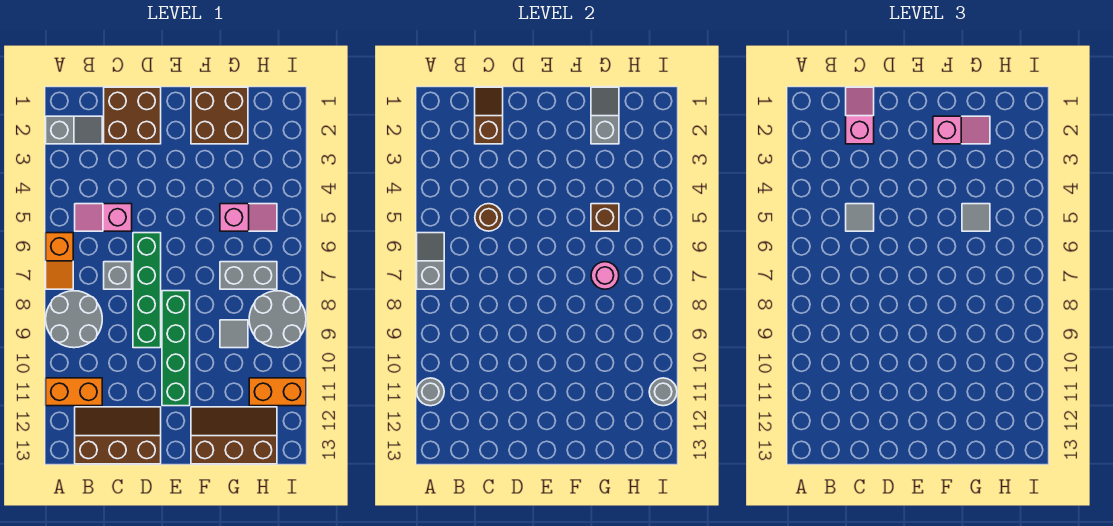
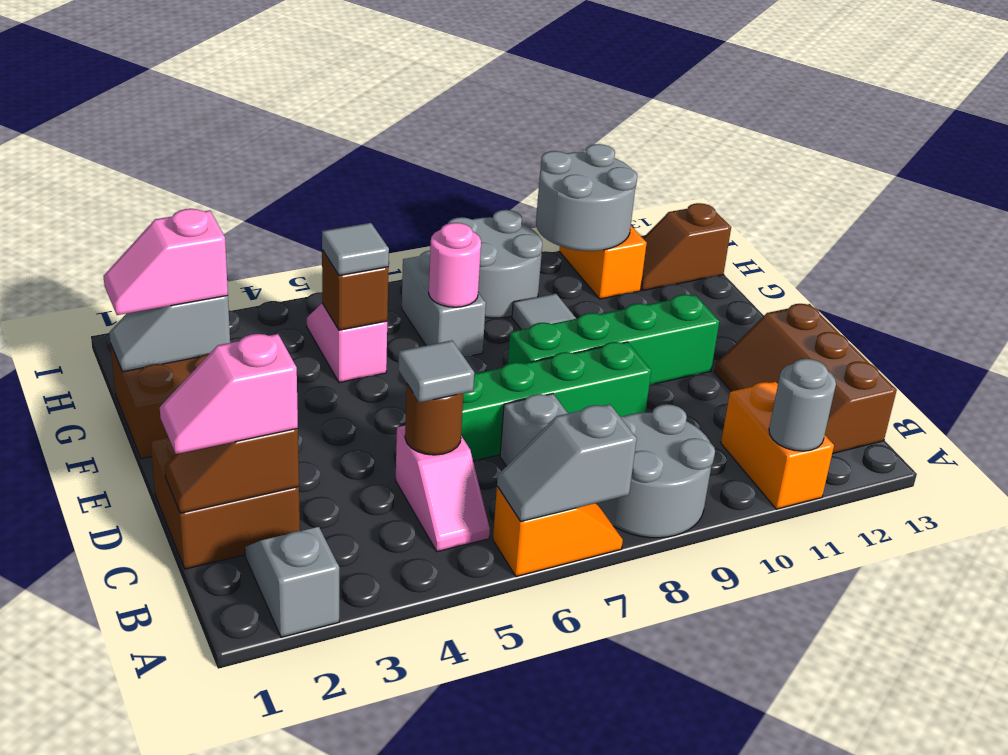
pink 1x2 slope [933,116,990,144] -> pink 1x2 slope turned to [104,209,228,315]
brown 2x3 slope [191,407,277,464] -> brown 1x2 slope [641,203,731,291]
grey 1x1 round brick [649,378,677,406] -> grey 2x2 round brick [536,144,637,251]

